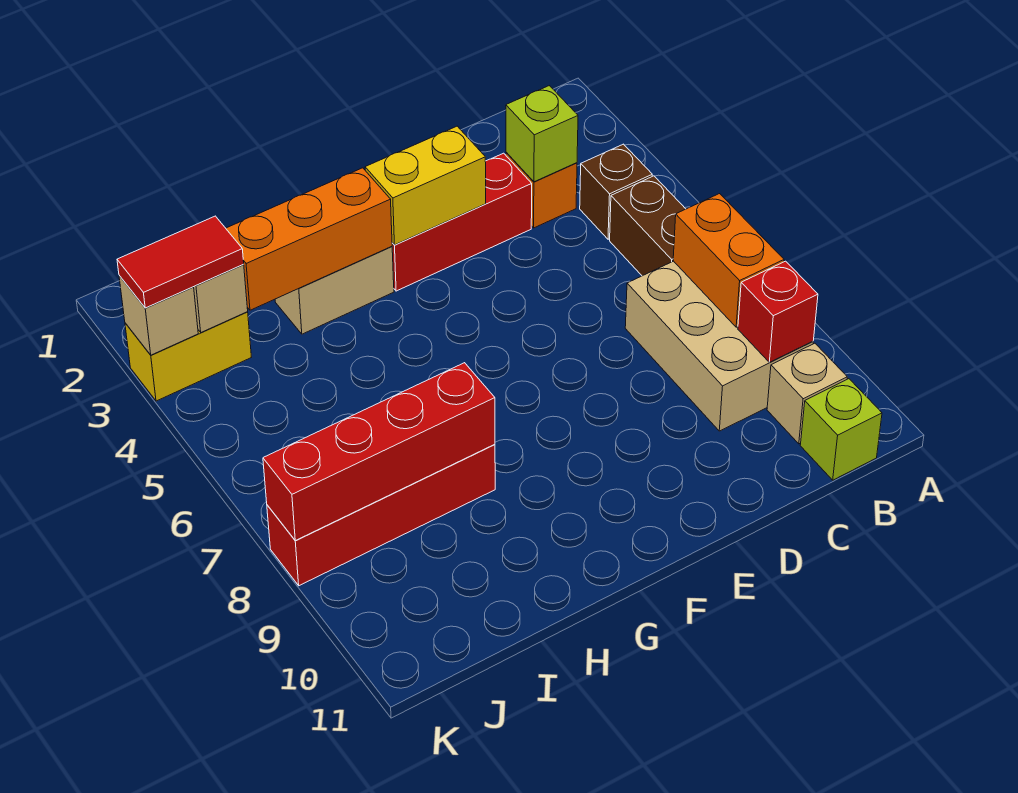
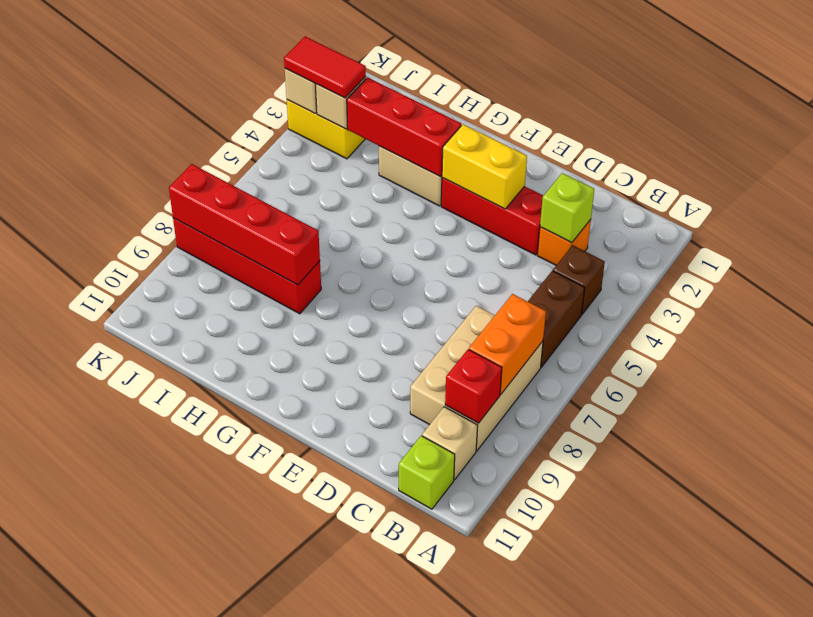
orange 1x3 brick [226,168,392,310] -> red 1x3 brick [347,77,461,176]

